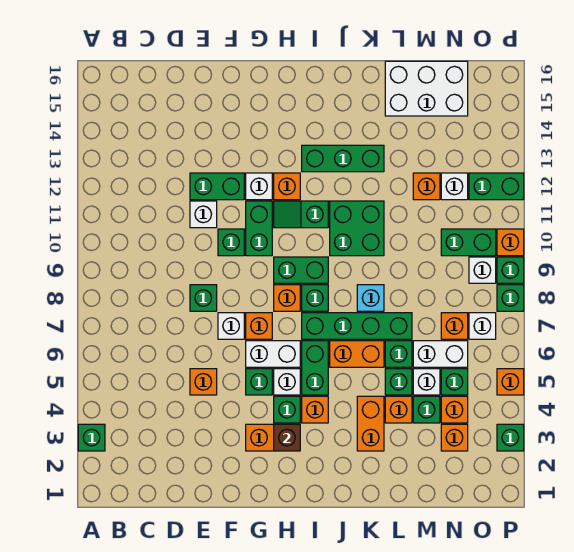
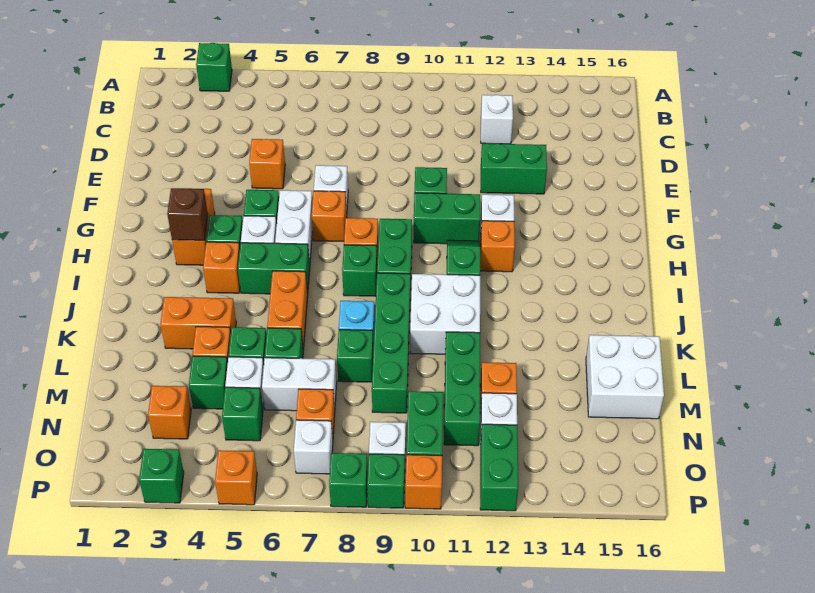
green 1x1 brick [190,285,217,311] -> green 1x1 brick moved to [337,330,373,382]
white 1x1 brick [190,201,217,228] -> white 1x1 brick moved to [481,95,513,144]
green 1x2 brick [190,173,244,200] -> green 1x2 brick turned to [481,144,547,194]
green 1x4 brick [302,313,412,339] -> green 1x4 brick moved to [372,273,410,413]
green 1x3 brick [302,145,384,172] -> green 1x3 brick moved to [444,332,480,446]
green 2x2 brick [330,201,384,256] -> white 2x2 brick [410,274,480,354]
white 2x3 brick [385,61,468,116] -> white 2x2 brick [586,335,664,419]
white 1x2 brick [413,341,468,367] -> white 1x2 brick turned to [262,358,337,411]
orange 1x1 brick [441,396,468,423] -> none

